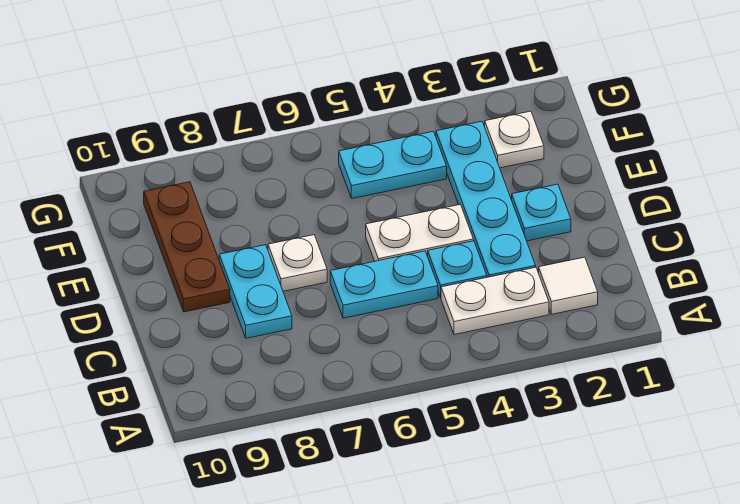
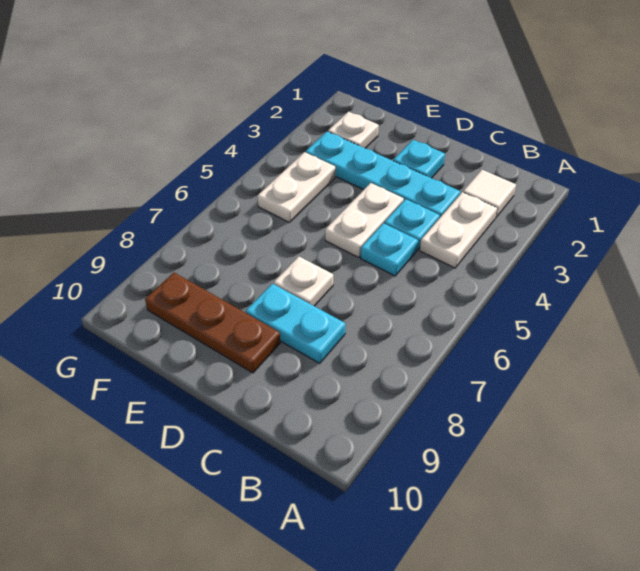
cyan 1x2 plate [330,251,438,318] -> cyan 1x1 plate [361,223,418,276]
cyan 1x2 plate [339,131,447,199] -> white 1x2 plate [257,152,335,223]

